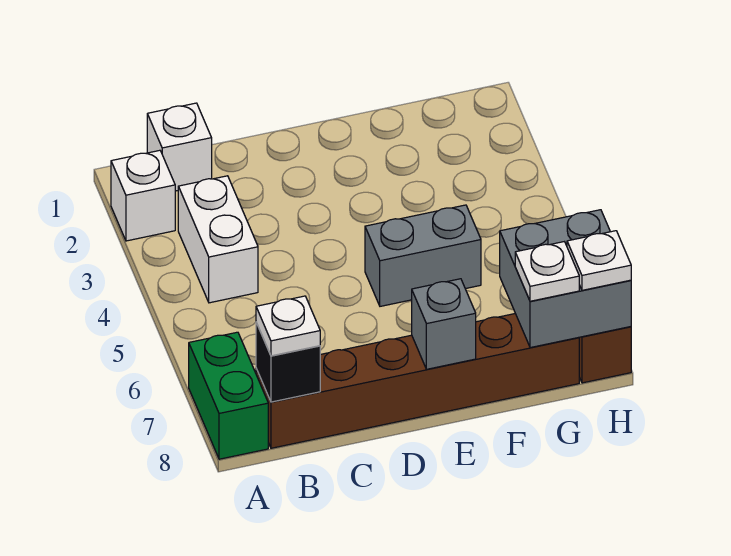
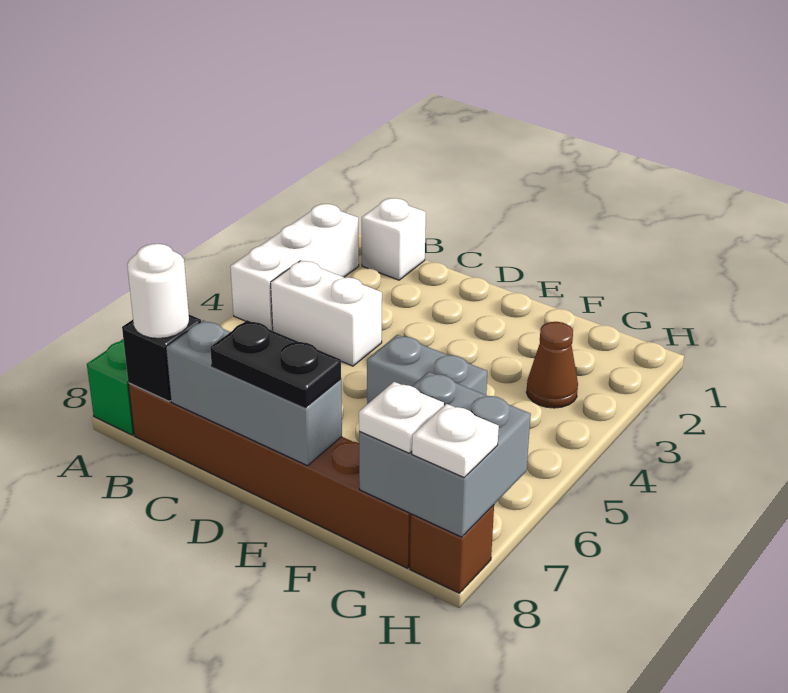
white 1x1 brick [111,150,175,241] -> white 1x3 brick [230,204,359,331]
white 1x2 brick [178,176,258,303] -> white 1x2 brick turned to [271,261,382,366]
white 1x1 plate [256,296,320,356] -> white 1x1 round brick [127,244,189,338]
none -> black 1x2 plate [210,320,341,407]
grey 1x1 brick [412,279,476,369] -> grey 1x3 brick [166,321,342,466]
none -> brown 1x1 cone [526,322,578,408]

